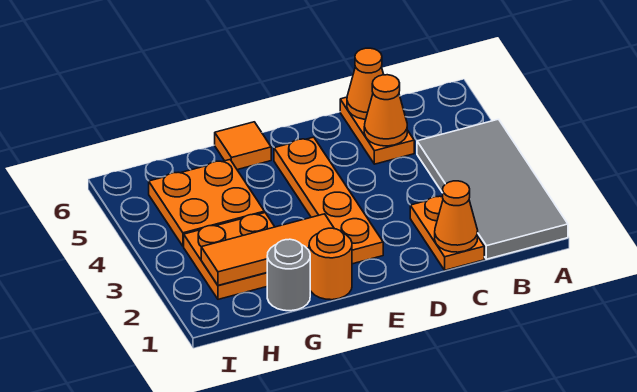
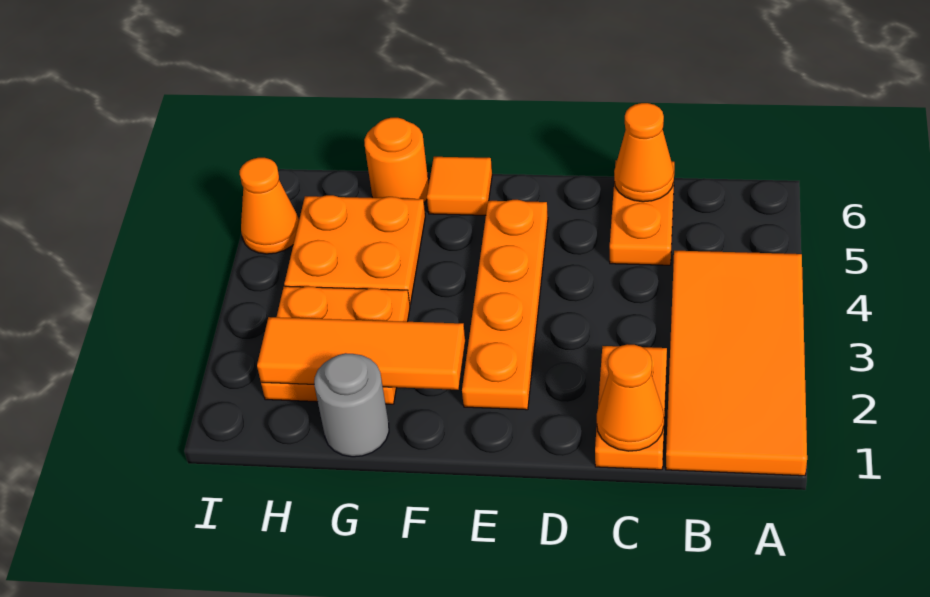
grey 2x4 tile [417,119,568,259] -> orange 2x4 tile [666,251,807,476]
orange 1x1 cone [364,75,407,146] -> orange 1x1 cone moved to [240,158,299,254]
orange 1x1 round brick [309,228,352,300] -> orange 1x1 round brick moved to [364,118,429,202]

